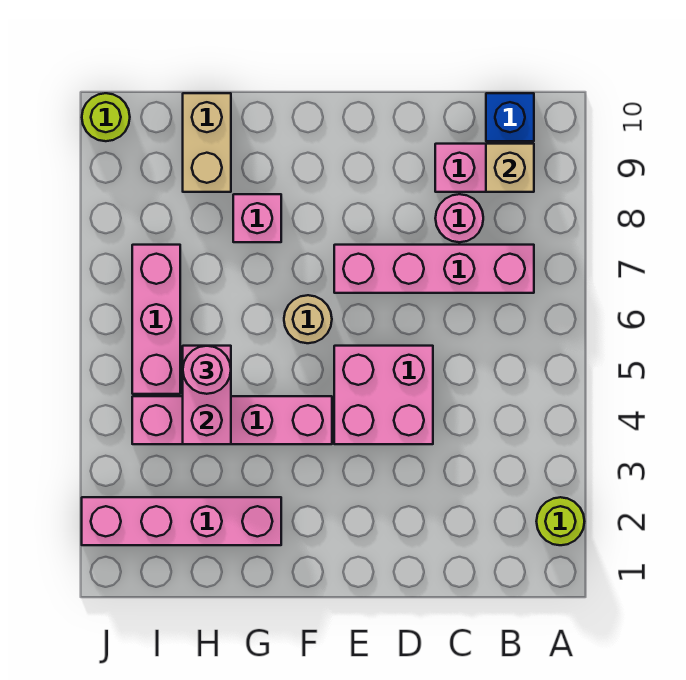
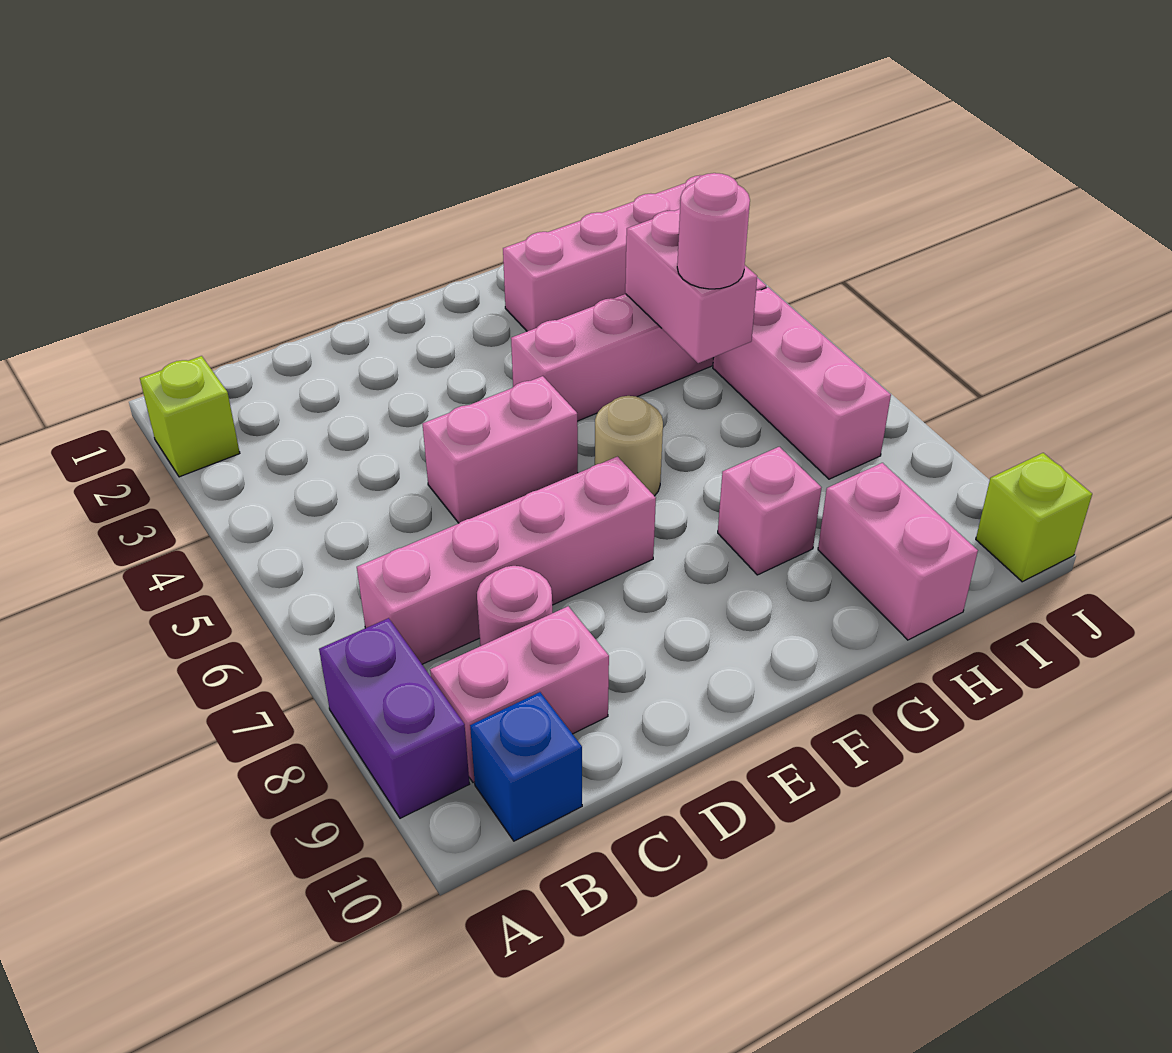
lime 1x1 round brick [536,497,584,545] -> lime 1x1 brick [140,356,240,477]
none -> purple 1x2 brick [319,618,469,818]
tan 1x1 brick [486,144,534,192] -> none
pink 2x2 brick [334,346,433,444] -> pink 1x2 brick [423,376,578,523]
tan 1x2 brick [183,93,231,192] -> pink 1x2 brick [818,463,978,640]
lime 1x1 round brick [82,93,130,141] -> lime 1x1 brick [976,453,1092,582]

